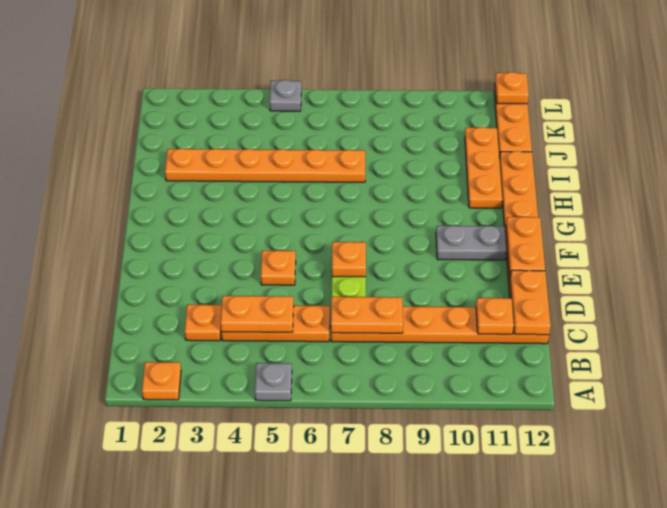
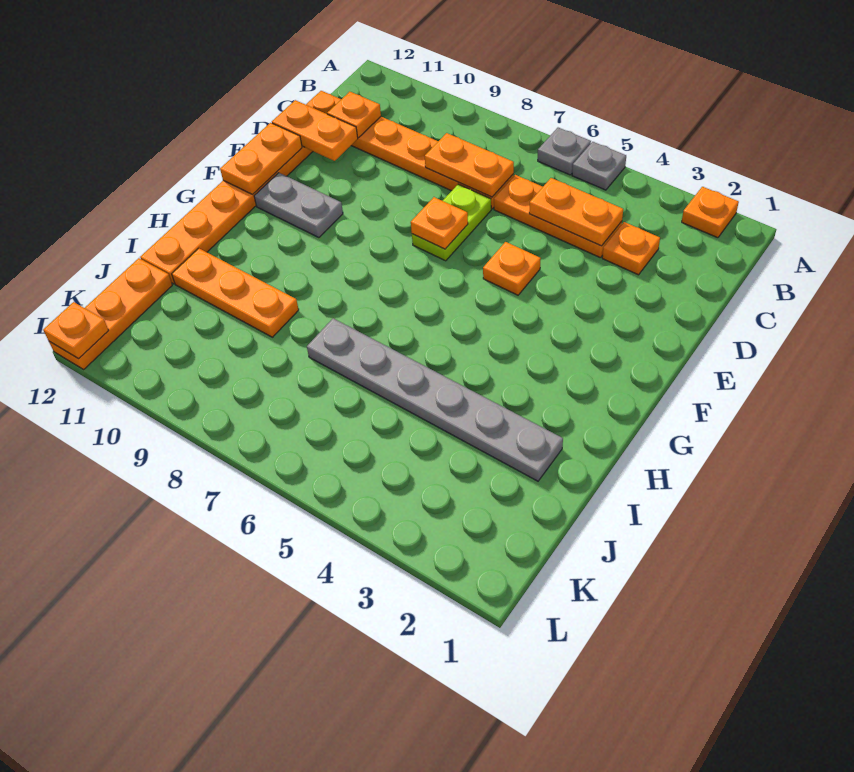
orange 1x2 plate [510,270,551,335] -> orange 1x2 plate turned to [272,100,358,161]
orange 1x3 plate [465,127,502,208] -> orange 1x3 plate turned to [172,248,299,337]
orange 1x6 plate [165,148,365,182] -> grey 1x6 plate [307,318,563,481]
grey 1x1 plate [270,80,301,111] -> grey 1x1 plate moved to [538,128,591,175]

